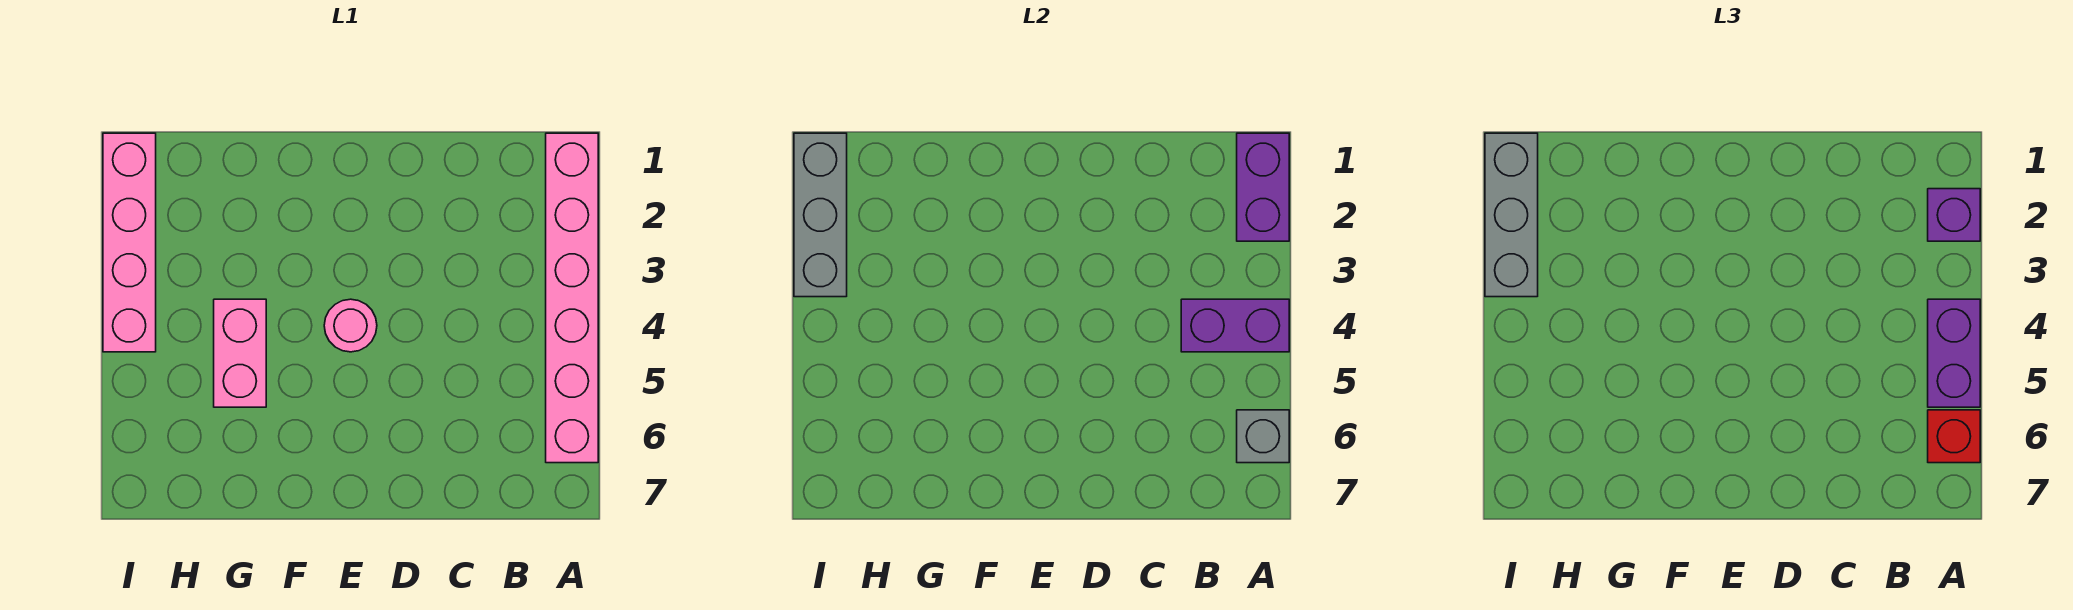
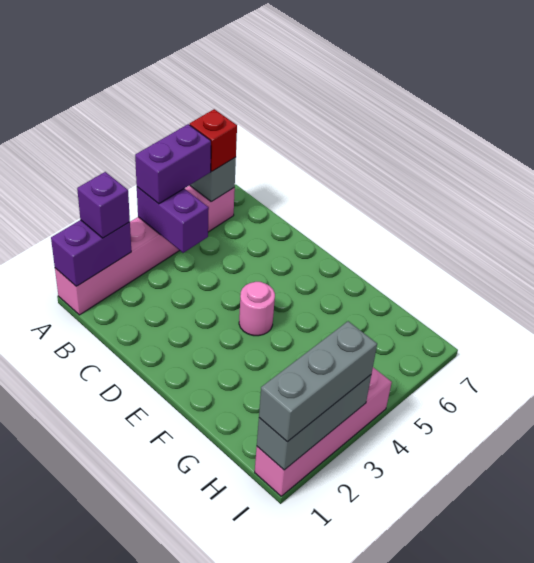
pink 1x2 brick [214,299,266,407] -> none

